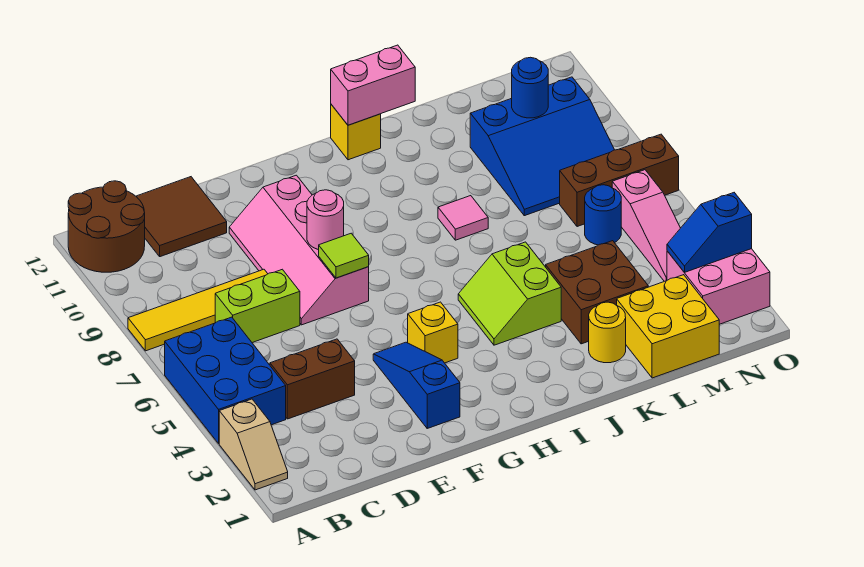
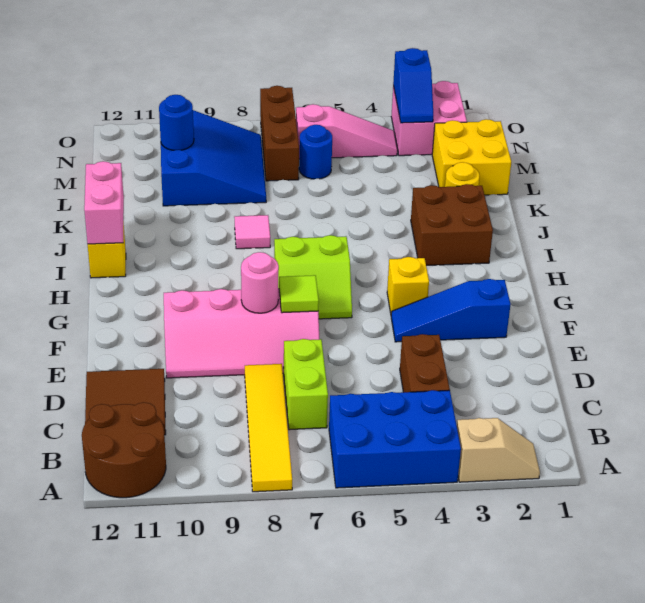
lime 2x2 slope [458,242,561,345] -> lime 2x2 slope moved to [274,235,352,319]
brown 2x2 brick [546,241,648,344] -> brown 2x2 brick moved to [411,184,493,266]

